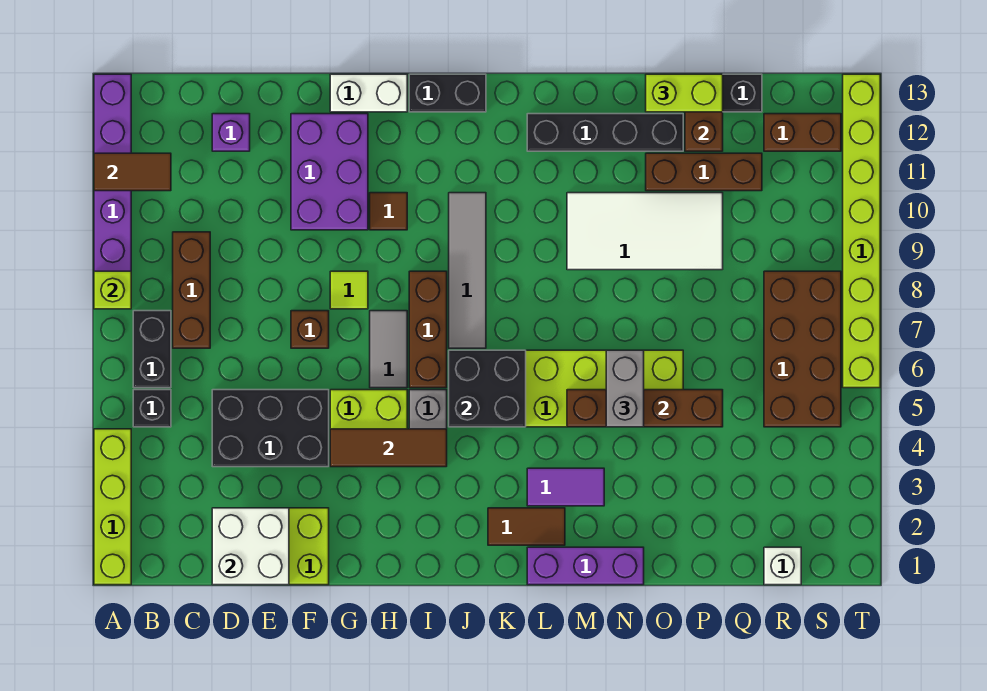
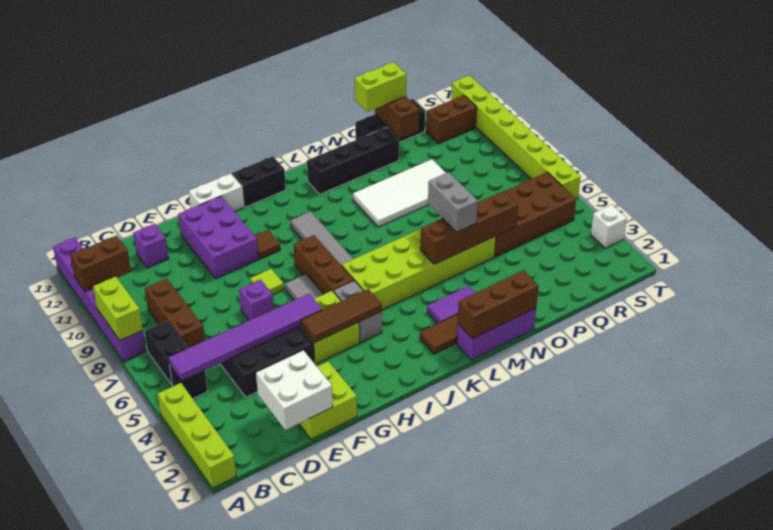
lime 1x1 brick [94,271,131,309] -> lime 1x2 brick [93,277,143,340]
brown 1x2 tile [94,153,171,191] -> brown 1x2 brick [70,236,131,291]
none -> purple 1x6 tile [168,294,322,381]
brown 1x1 brick [291,311,329,348] -> purple 1x1 brick [239,280,274,321]
black 2x2 brick [449,350,526,427] -> none
brown 1x3 brick [646,153,762,191] -> brown 1x3 brick moved to [458,270,538,339]
white 1x1 brick [764,547,801,585] -> white 1x1 brick moved to [591,205,627,248]
brown 2x4 brick [764,271,841,427] -> brown 2x4 brick turned to [495,172,576,257]

